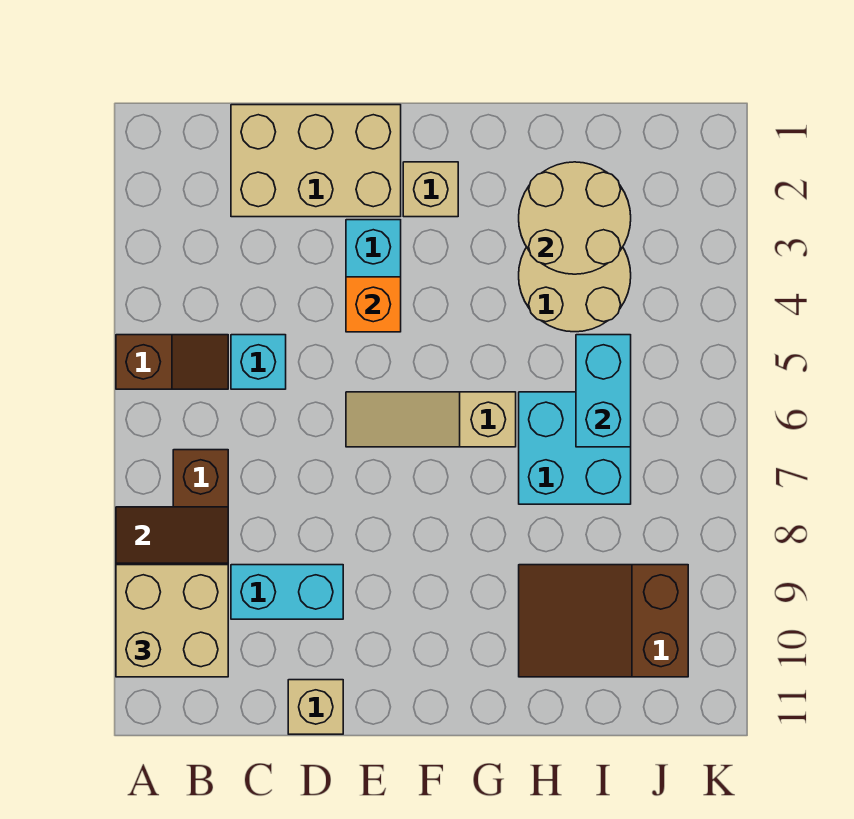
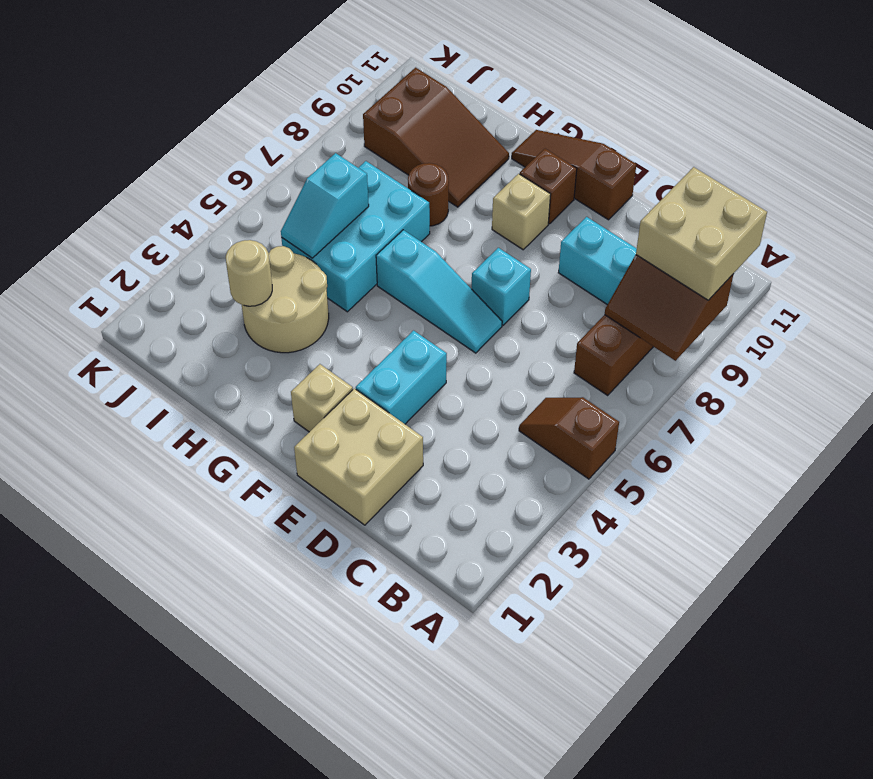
tan 2x3 brick [231,105,401,217] -> tan 2x2 brick [294,388,423,525]
cyan 1x1 brick [231,335,286,389] -> cyan 1x1 brick moved to [472,248,531,325]
tan 1x1 brick [288,680,343,734] -> tan 1x1 brick moved to [492,174,551,250]
orange 1x1 brick [346,277,401,332] -> none
tan 1x3 slope [346,392,516,447] -> cyan 1x3 slope [376,230,502,353]
none -> brown 1x3 slope [512,130,637,220]
none -> brown 1x1 brick [520,149,577,224]
tan 2x2 round brick [519,162,631,274] -> tan 1x1 round brick [226,240,272,306]
cyan 2x2 brick [519,392,631,504] -> cyan 2x3 brick [281,161,430,312]
none -> brown 1x1 round brick [408,163,449,226]
cyan 1x2 brick [576,335,631,447] -> cyan 1x2 slope [281,153,369,258]

